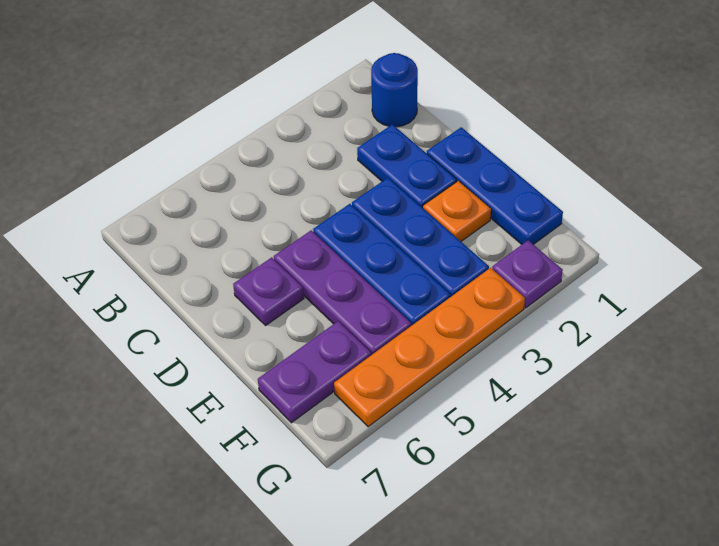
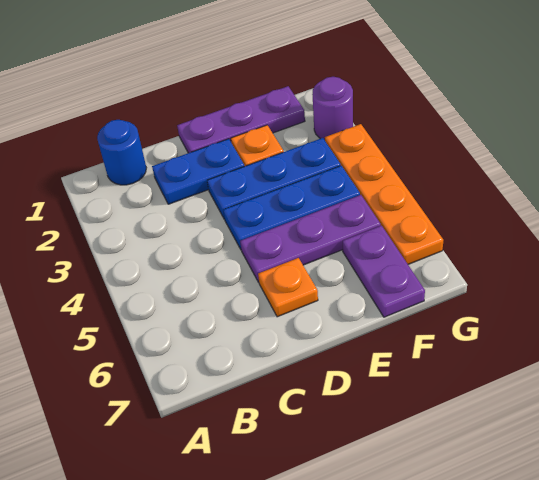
blue 1x3 plate [427,127,563,245] -> purple 1x3 plate [177,86,305,153]
purple 1x1 plate [233,257,304,325] -> orange 1x1 plate [258,258,318,317]
purple 1x1 plate [492,240,563,308] -> purple 1x1 round brick [312,77,353,140]

